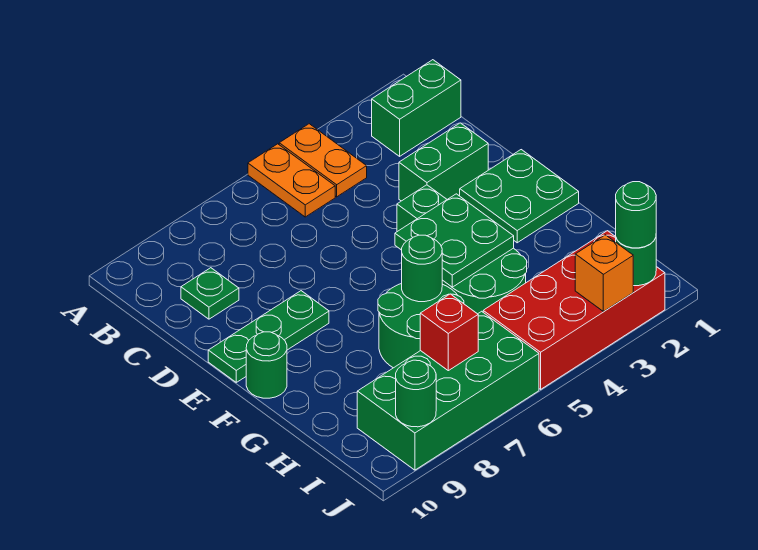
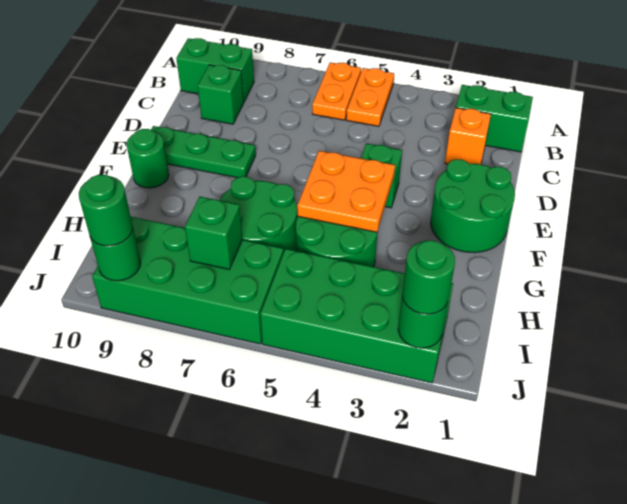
orange 1x2 plate [279,124,367,197] -> orange 1x2 plate moved to [312,62,361,120]
green 1x1 plate [181,268,239,319] -> green 1x1 brick [198,65,244,124]
green 1x2 brick [399,123,488,201] -> green 1x2 brick moved to [176,38,254,102]
green 2x2 plate [460,150,579,243] -> green 2x2 round brick [431,159,515,253]
green 2x2 plate [395,194,514,287] -> orange 2x2 plate [297,151,395,232]
green 1x1 round brick [402,235,442,302] -> green 1x1 round brick moved to [79,175,133,246]
red 2x4 brick [483,231,665,389] -> green 2x4 brick [260,249,453,383]
red 1x1 brick [420,294,478,371] -> green 1x1 brick [185,197,242,269]
orange 1x1 brick [575,235,633,311] -> orange 1x1 brick moved to [445,108,491,164]

